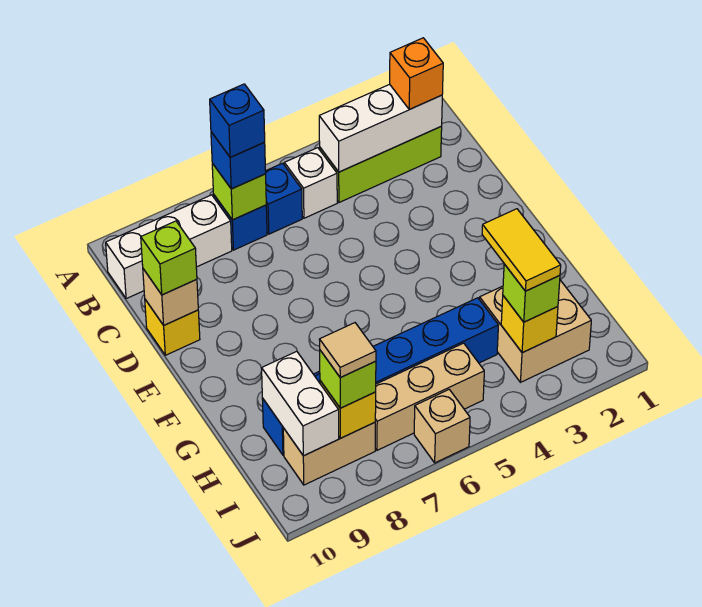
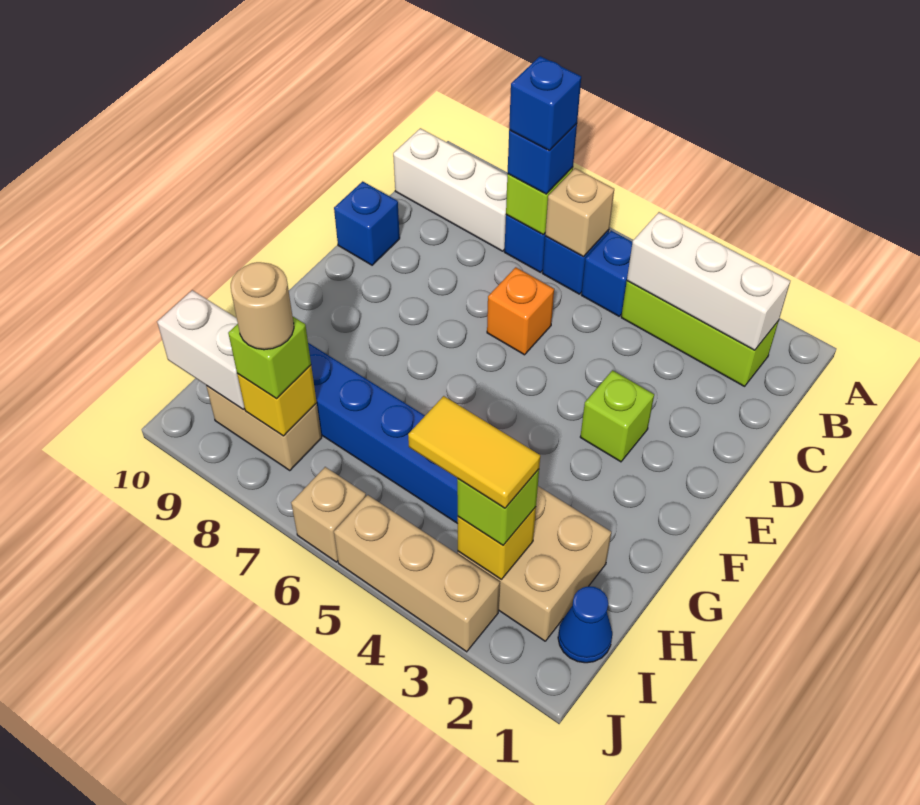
orange 1x1 brick [390,38,443,109] -> orange 1x1 brick moved to [487,267,554,355]
white 1x1 brick [284,148,337,218] -> blue 1x1 brick [582,230,632,316]
yellow 1x1 brick [145,300,200,355] -> blue 1x1 brick [334,181,400,265]
tan 1x1 brick [143,269,198,325] -> tan 1x1 brick moved to [545,168,614,257]
lime 1x1 brick [141,221,197,295] -> lime 1x1 brick moved to [580,370,654,462]
yellow 1x2 tile [482,209,561,291] -> yellow 1x2 tile turned to [408,396,540,508]
white 1x2 brick [262,351,339,456] -> white 1x2 brick turned to [157,290,245,409]
none -> blue 1x1 cone [558,586,612,663]
tan 1x3 brick [375,343,484,450] -> tan 1x3 brick moved to [334,495,500,652]
tan 1x1 tile [319,323,376,377] -> tan 1x1 round brick [231,262,294,350]

